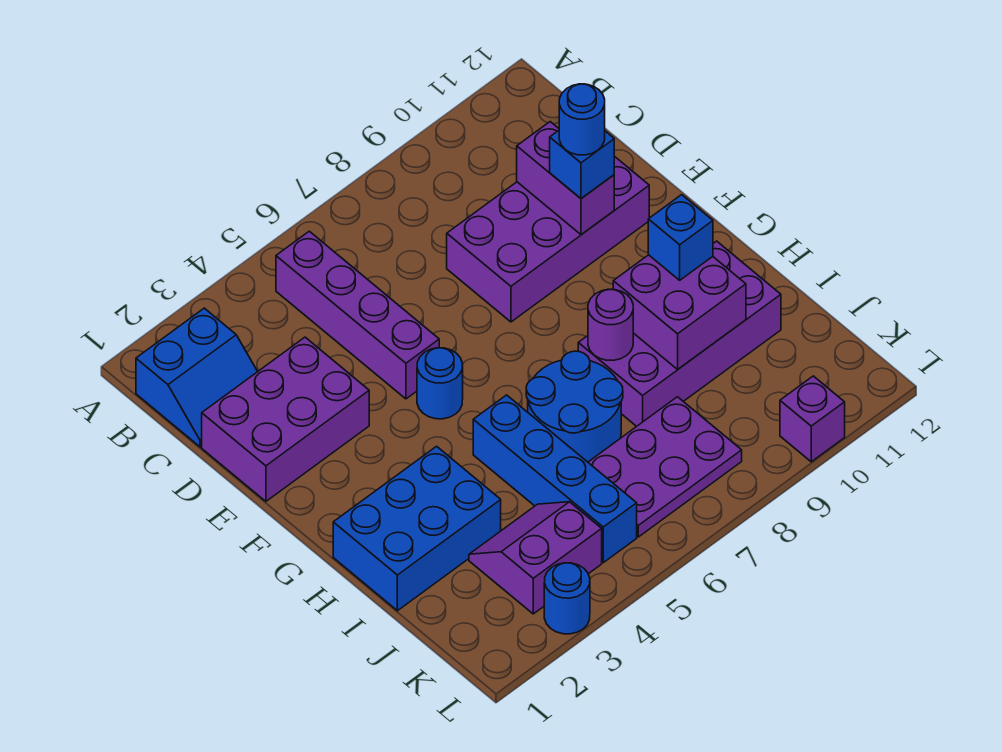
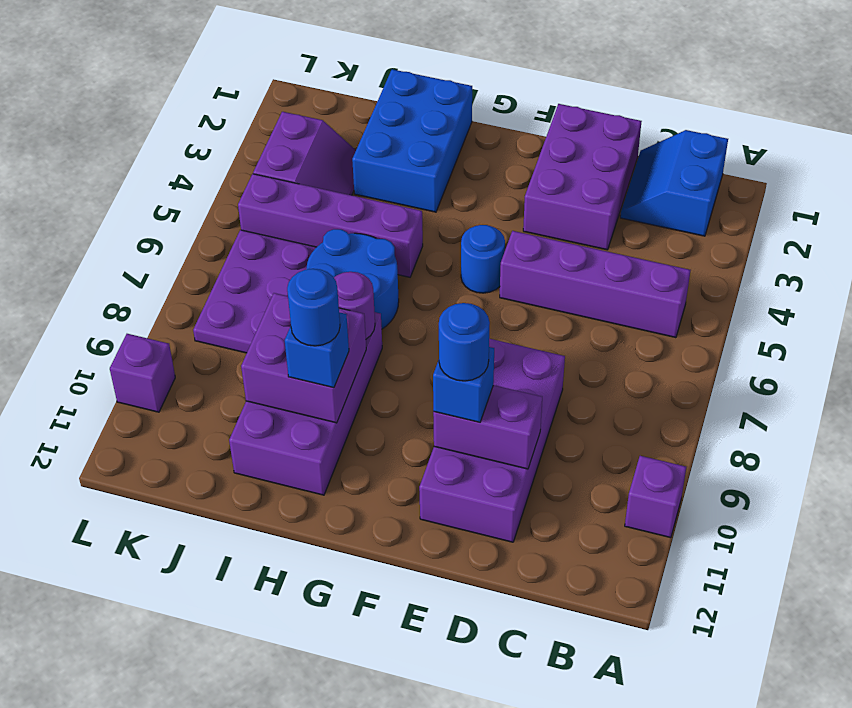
none -> purple 1x1 brick [625,456,686,538]
blue 1x4 brick [473,395,637,563] -> purple 1x4 brick [238,174,423,277]
blue 1x1 round brick [544,563,590,634] -> blue 1x1 round brick moved to [287,269,340,346]

